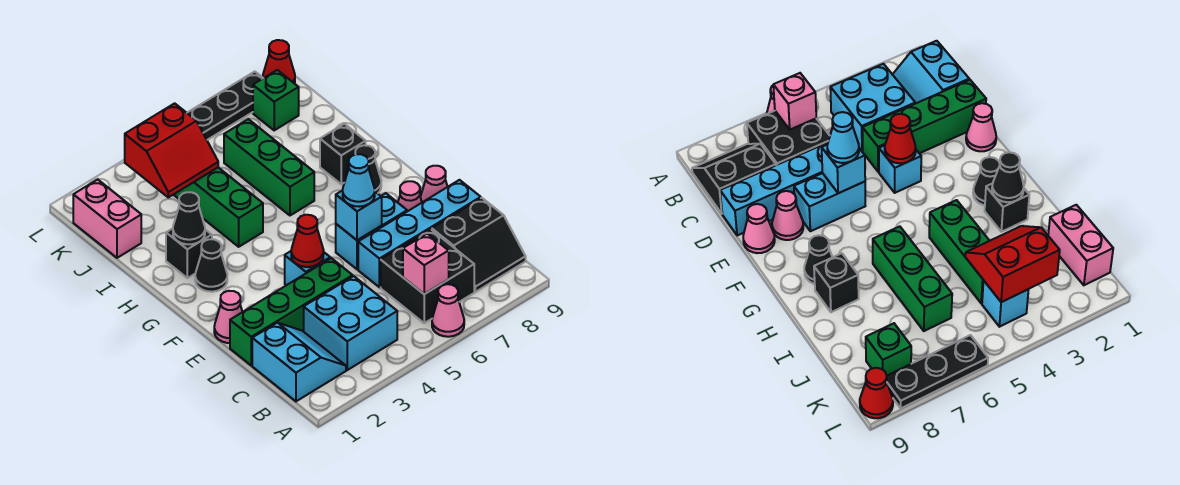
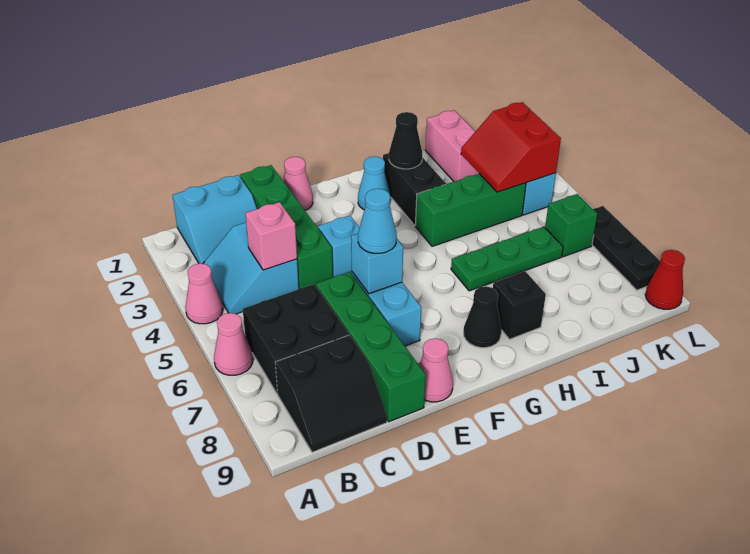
cyan 2x2 brick [304,276,397,370] -> cyan 2x2 slope [203,223,299,314]
pink 1x1 brick [403,234,449,294] -> pink 1x1 brick moved to [245,202,297,270]
black 2x2 slope [432,198,526,292] -> black 2x2 slope turned to [275,335,387,452]
cyan 1x4 brick [358,180,481,287] -> green 1x4 brick [316,272,426,422]
red 1x1 cone [291,215,324,267] -> none
pink 1x1 cone [398,181,422,211] -> pink 1x1 cone moved to [185,263,223,324]
black 1x1 cone [195,239,227,292] -> cyan 1x1 cone [358,156,391,210]
black 1x1 brick [166,229,212,278] -> black 1x2 brick [383,153,446,225]
green 1x3 brick [224,119,314,215] -> green 1x3 plate [451,227,563,291]
pink 1x2 brick [73,180,141,258] -> pink 1x2 brick turned to [425,110,479,182]
green 1x1 brick [253,70,299,130] -> green 1x1 brick moved to [545,194,597,257]

